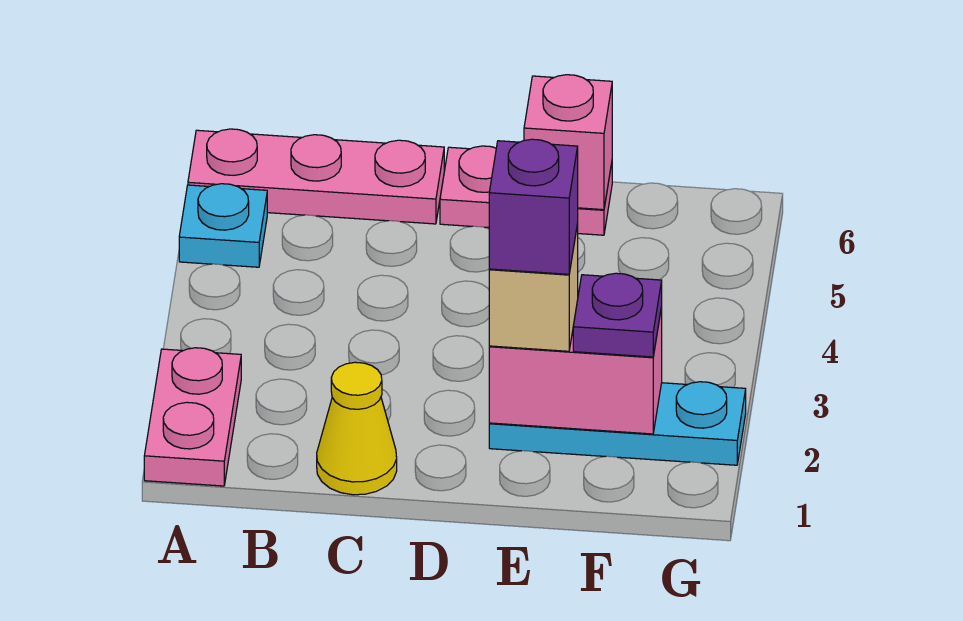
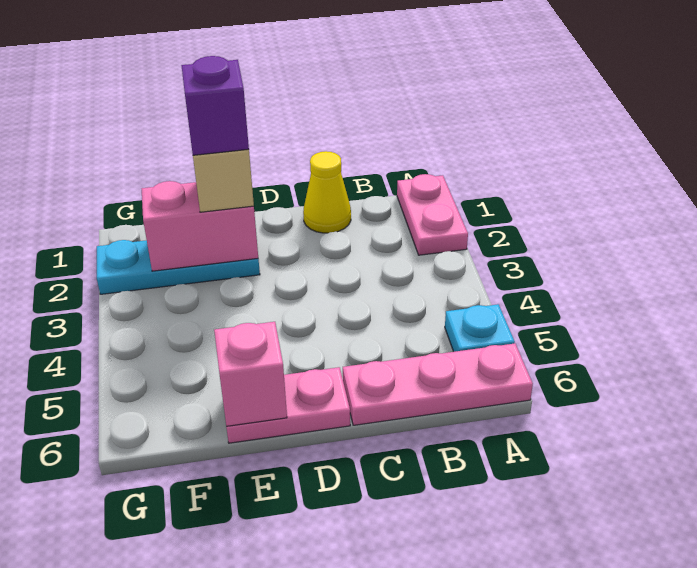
purple 1x1 plate [573,273,662,357] -> none

